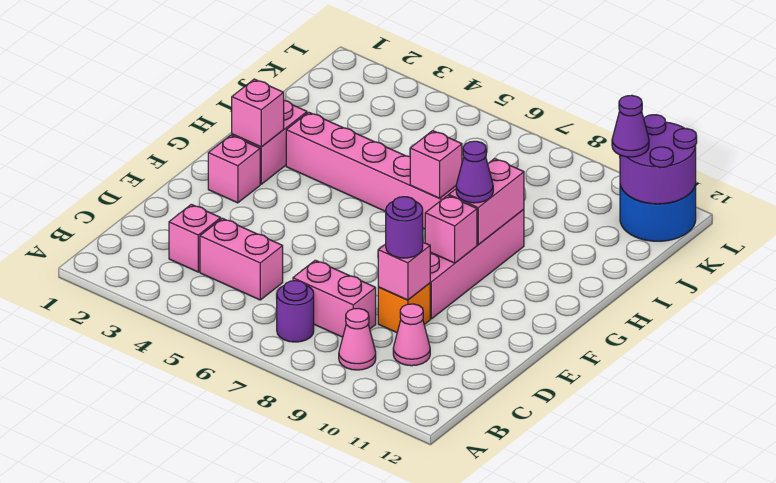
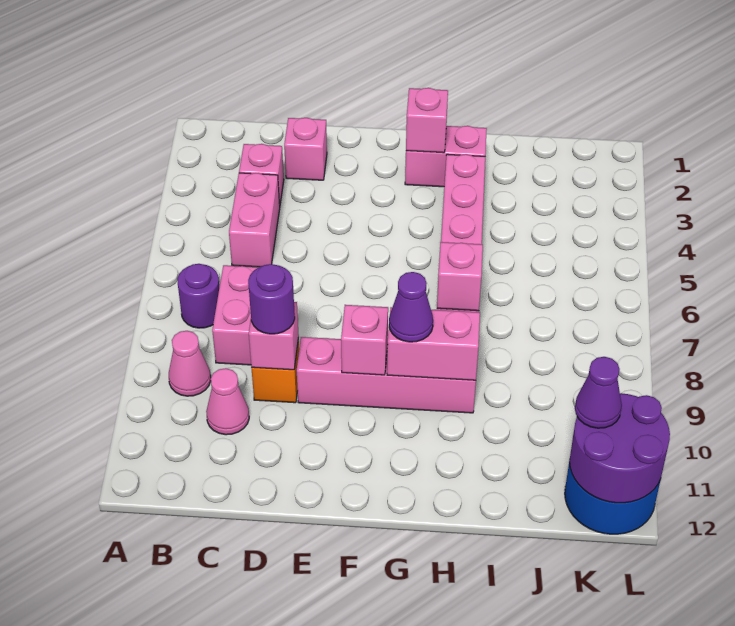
pink 1x1 brick [208,135,260,203] -> pink 1x1 brick moved to [284,118,327,180]

